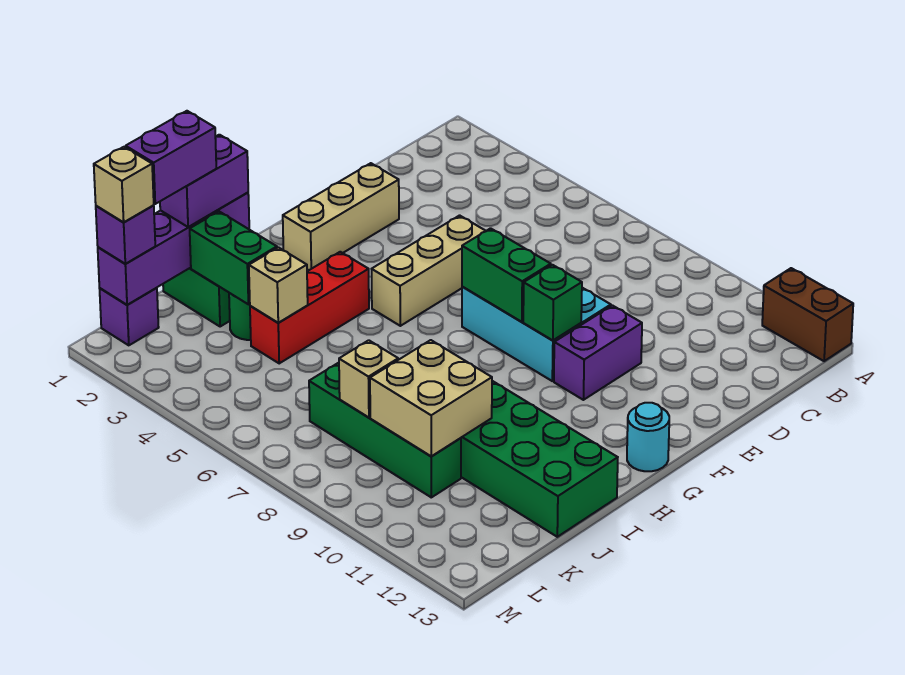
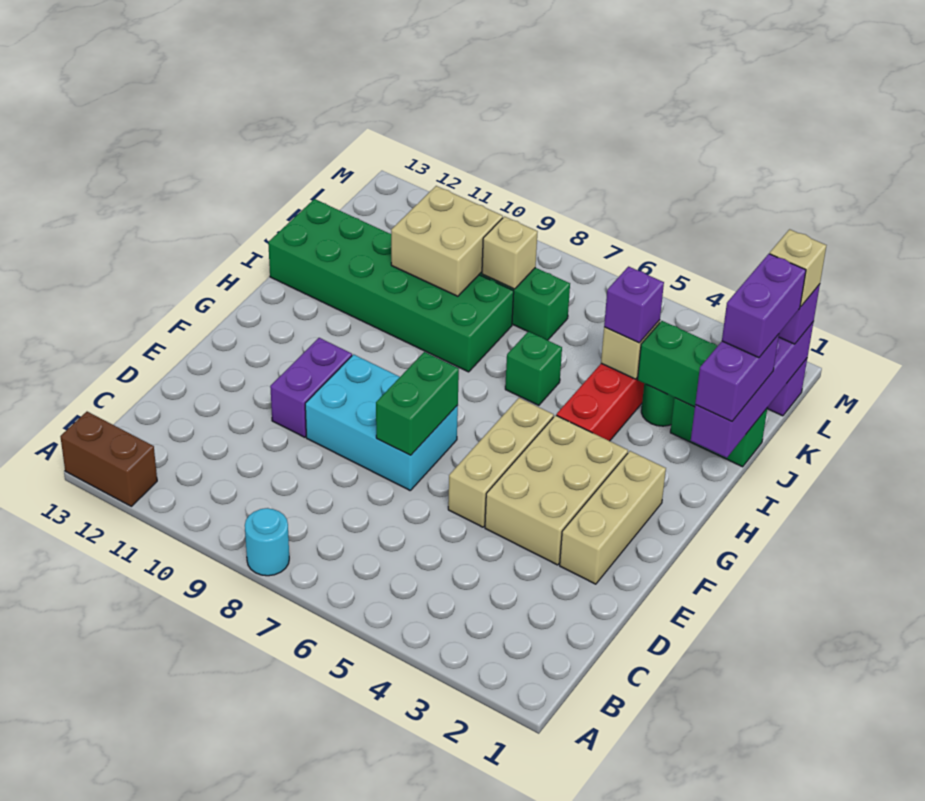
none -> tan 2x3 brick [485,415,628,565]
green 1x2 brick [462,228,551,322] -> green 1x2 brick turned to [376,352,459,455]
green 1x1 brick [523,265,582,341] -> green 1x1 brick moved to [505,331,562,405]
cyan 1x1 round brick [627,403,669,471] -> cyan 1x1 round brick moved to [245,508,289,576]
none -> purple 1x1 brick [604,267,664,343]

